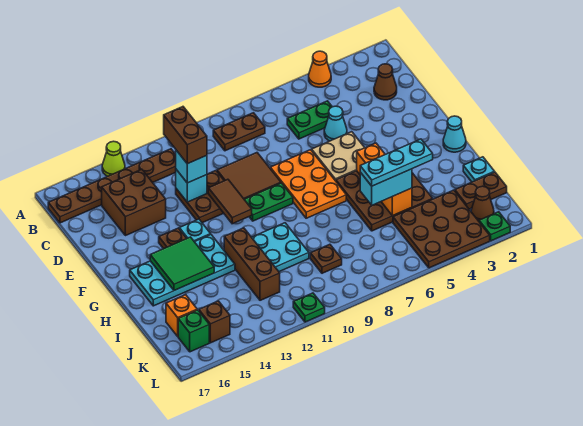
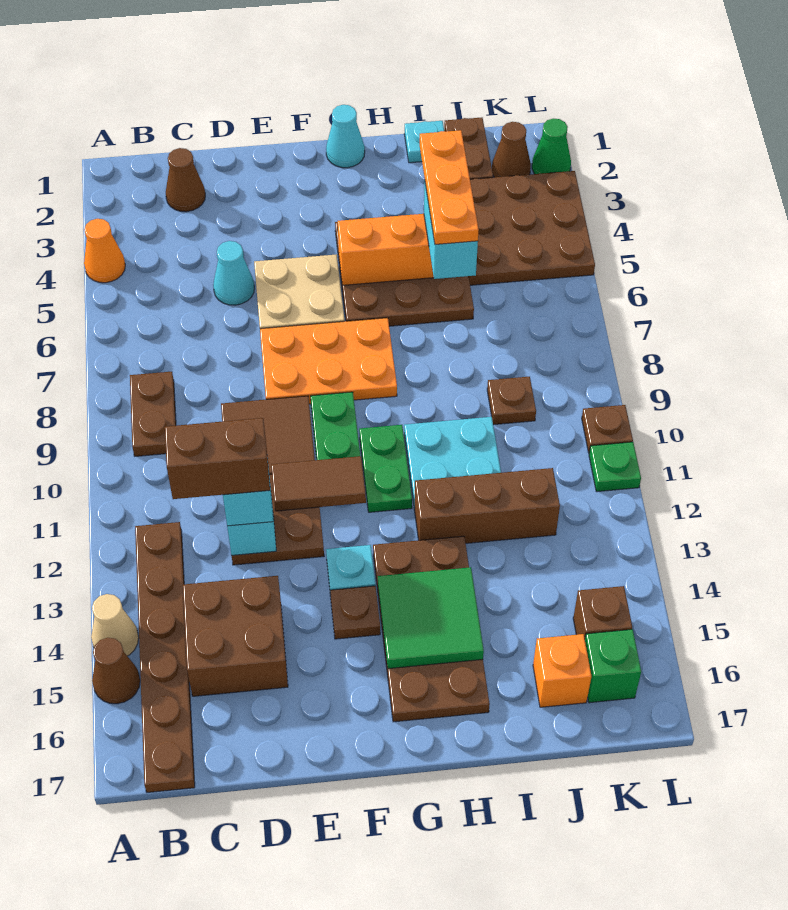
lime 1x1 cone [102,141,125,176] -> tan 1x1 cone [91,594,139,656]
none -> brown 1x1 cone [92,638,140,704]
green 1x2 plate [287,101,332,139] -> green 1x2 plate moved to [359,425,412,512]
cyan 2x4 plate [130,235,235,306] -> brown 2x4 plate [373,536,490,722]
cyan 1x3 plate [360,139,433,186] -> orange 1x3 plate [420,130,479,244]
green 1x1 plate [479,212,510,241] -> green 1x1 cone [532,119,571,174]
none -> brown 1x1 plate [582,405,633,453]

